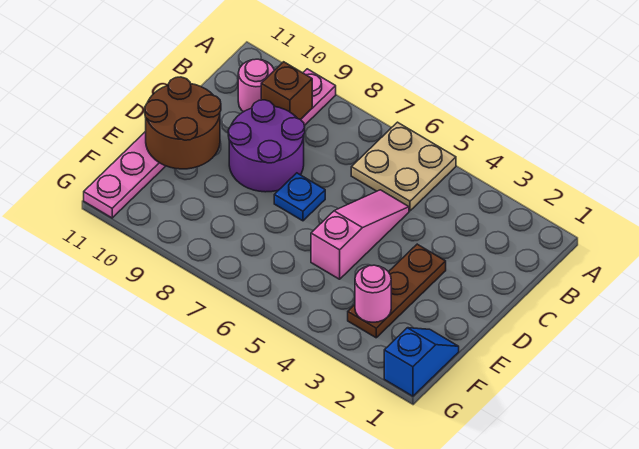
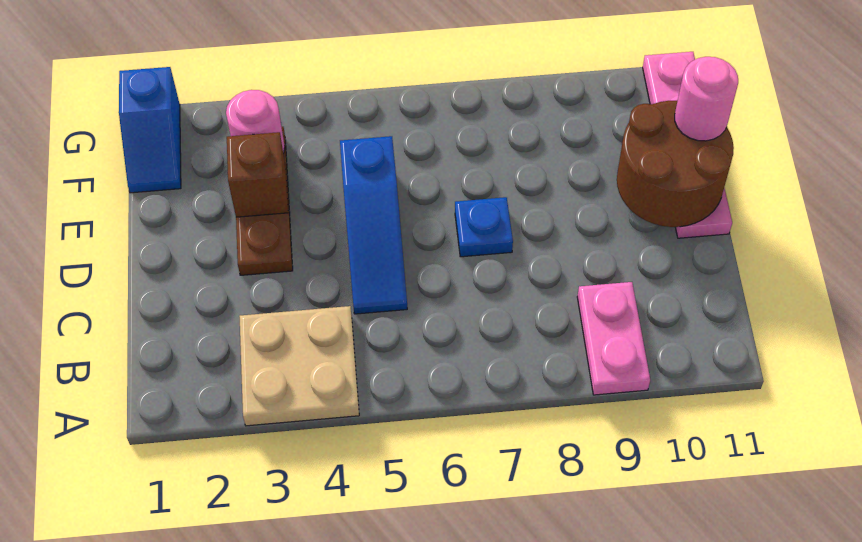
tan 2x2 plate [351,122,456,211] -> tan 2x2 plate moved to [239,306,359,426]
brown 1x1 brick [261,62,312,120] -> brown 1x1 brick moved to [227,132,288,217]
pink 1x1 round brick [238,59,274,112] -> pink 1x1 round brick moved to [675,57,738,141]
pink 1x3 slope [311,190,409,279] -> blue 1x3 slope [340,136,407,314]
purple 2x2 round brick [228,100,305,192] -> none

